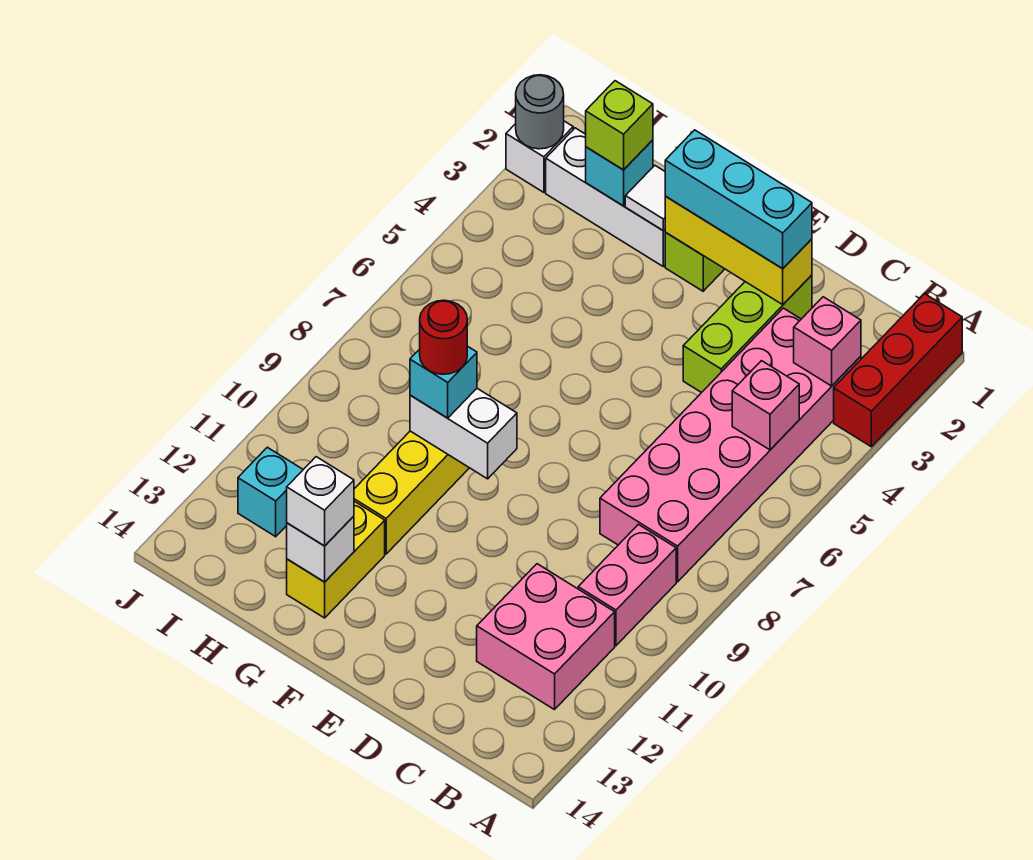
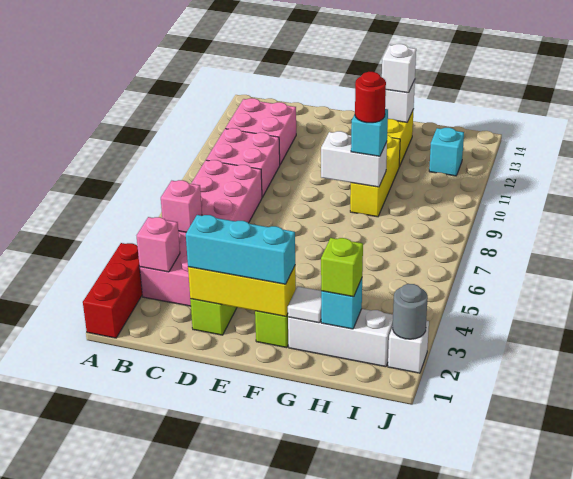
pink 1x2 brick [578,524,676,646] -> pink 2x2 brick [206,128,280,197]

